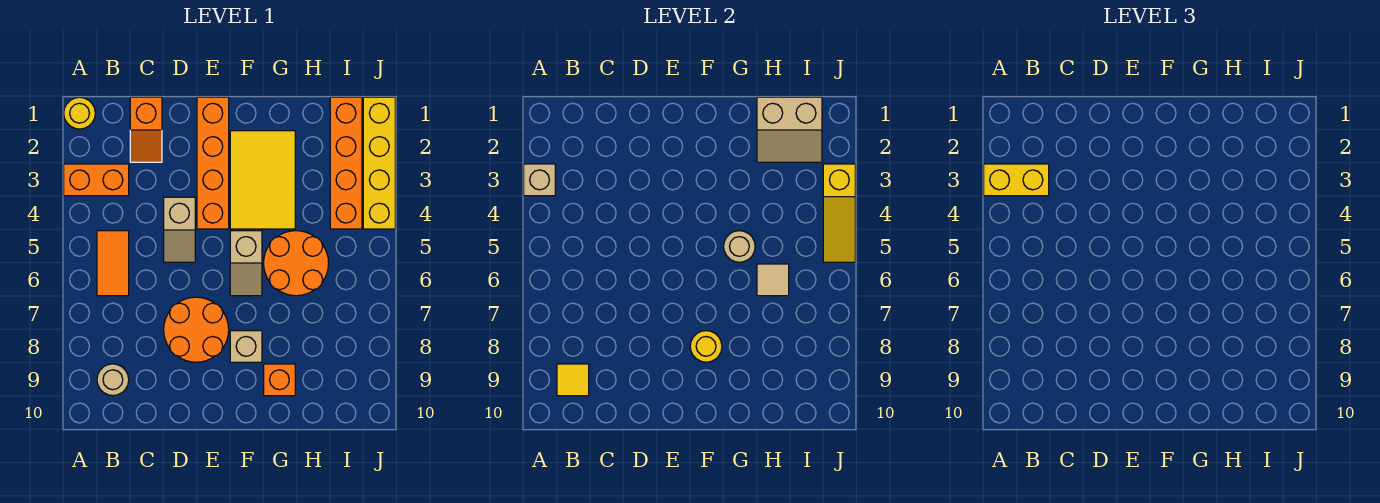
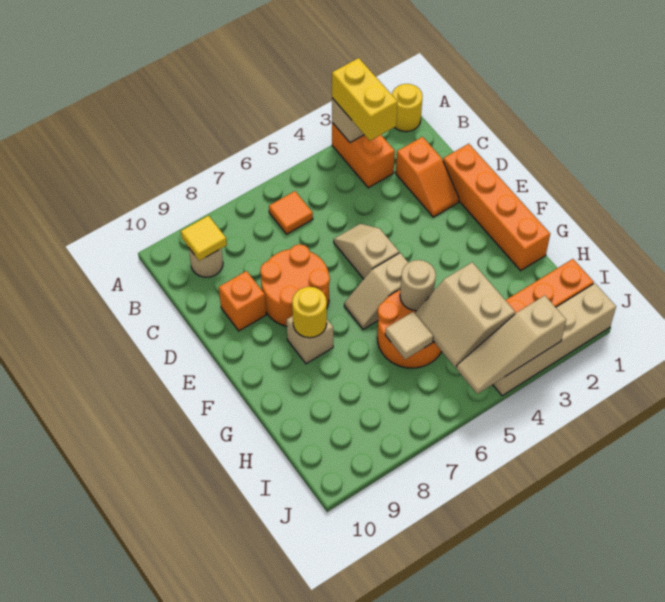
orange 1x2 tile [97,231,129,296] -> orange 1x1 tile [269,191,313,234]
orange 1x2 slope [130,97,162,162] -> orange 1x2 slope turned to [396,137,459,217]
tan 1x2 slope [164,197,195,262] -> tan 1x2 slope turned to [334,224,399,279]
orange 1x4 brick [197,97,229,229] -> orange 1x4 brick turned to [443,144,550,271]
yellow 2x3 tile [230,131,295,229] -> none
orange 1x1 brick [264,364,295,396] -> orange 1x1 brick moved to [219,271,266,331]
tan 2x2 slope [757,97,822,162] -> tan 2x2 slope moved to [415,262,515,367]
yellow 1x4 brick [363,97,395,229] -> tan 1x4 brick [493,283,616,396]
yellow 1x3 slope [823,164,855,262] -> tan 1x3 slope [456,295,566,394]

